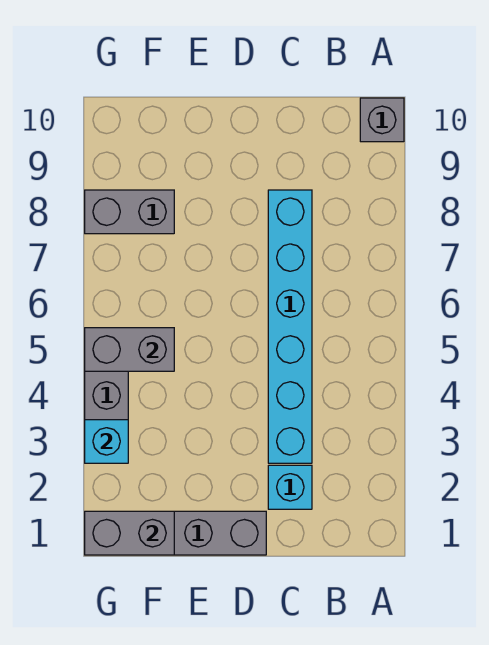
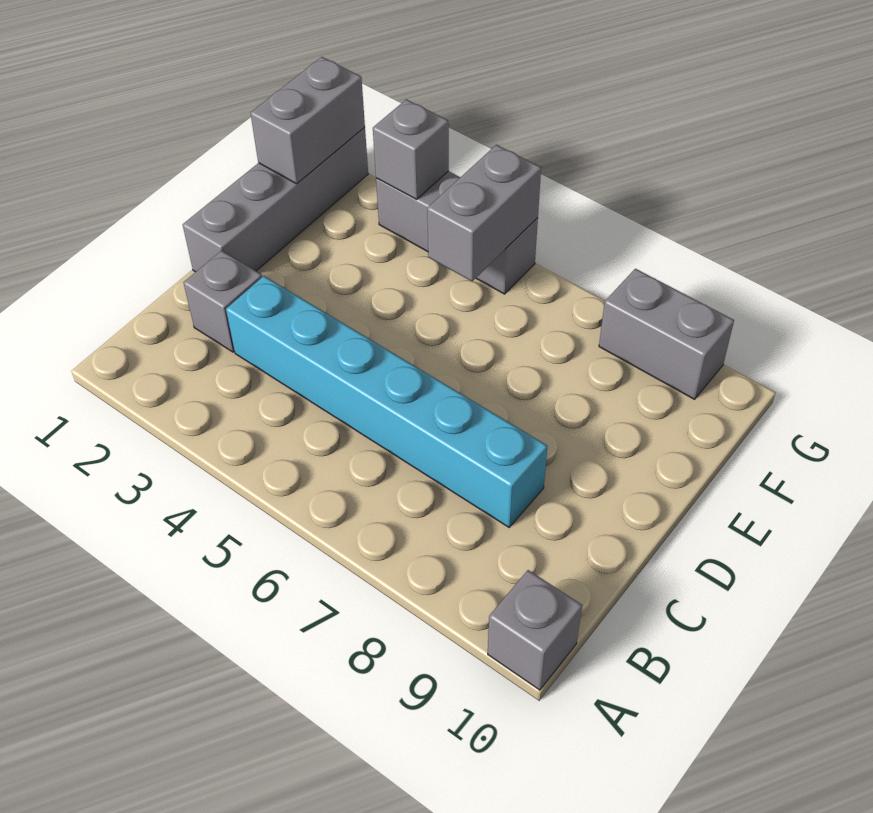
cyan 1x1 brick [268,465,312,509] -> grey 1x1 brick [184,251,262,352]
grey 1x2 brick [85,190,174,234] -> grey 1x2 brick turned to [599,269,734,399]
cyan 1x1 brick [85,420,128,463] -> grey 1x1 brick [373,99,449,199]

